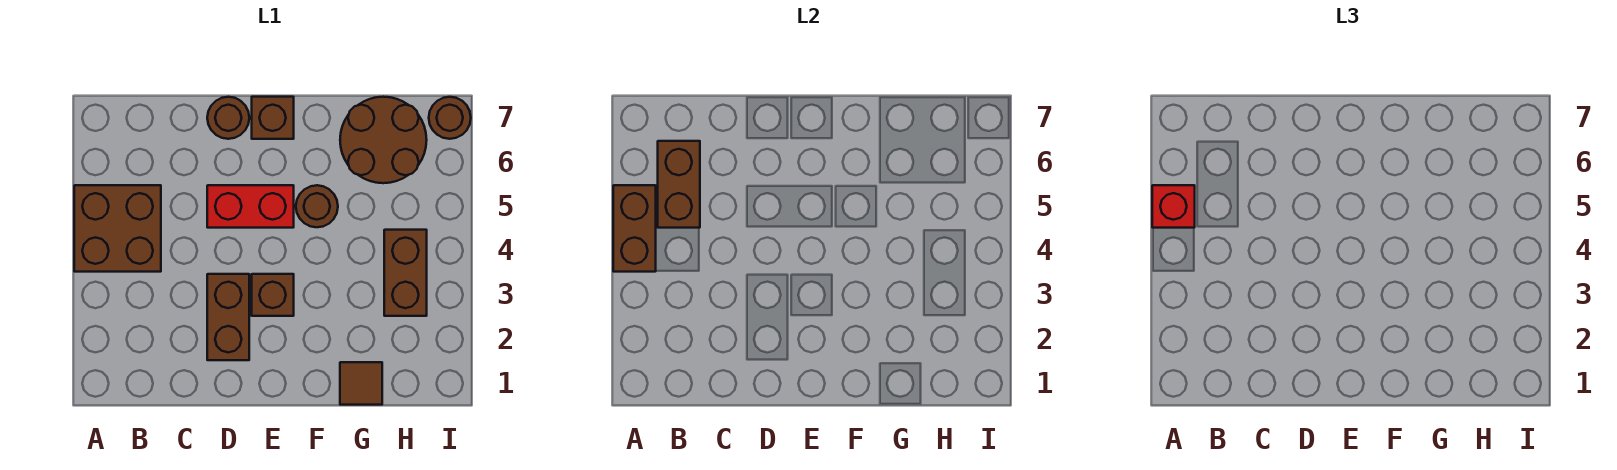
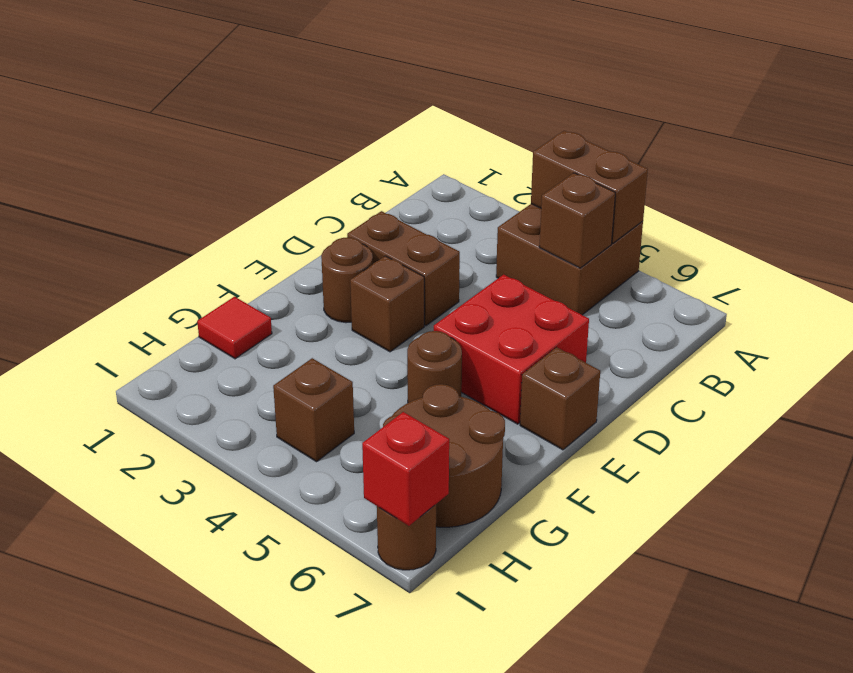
red 1x1 brick [1152,185,1195,228] -> red 1x1 brick moved to [362,412,449,526]
brown 1x2 brick [658,141,700,228] -> brown 1x1 brick [539,173,615,268]
red 1x2 brick [207,185,294,228] -> red 2x2 brick [434,274,589,424]
brown 1x1 round brick [207,97,249,139] -> brown 1x1 round brick moved to [321,237,373,323]
brown 1x1 tile [340,362,382,405] -> red 1x1 tile [197,297,272,359]
brown 1x2 brick [384,230,427,316] -> brown 1x1 brick [273,358,354,462]

